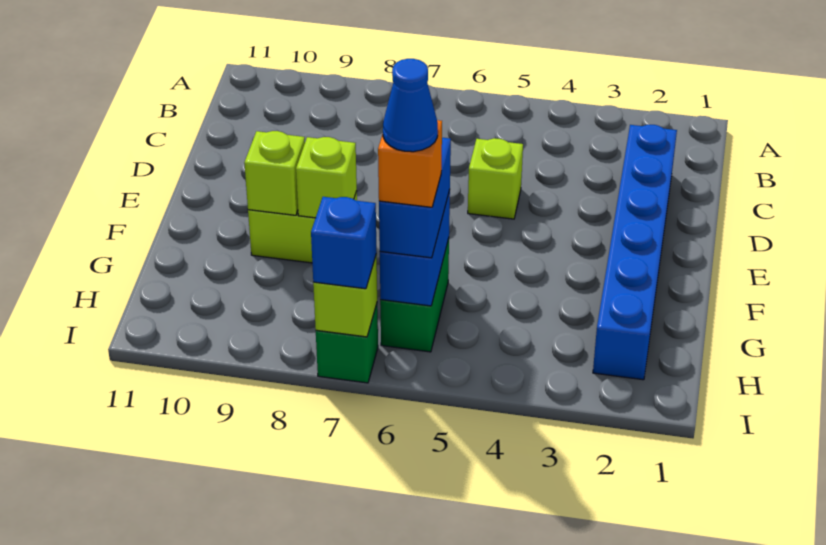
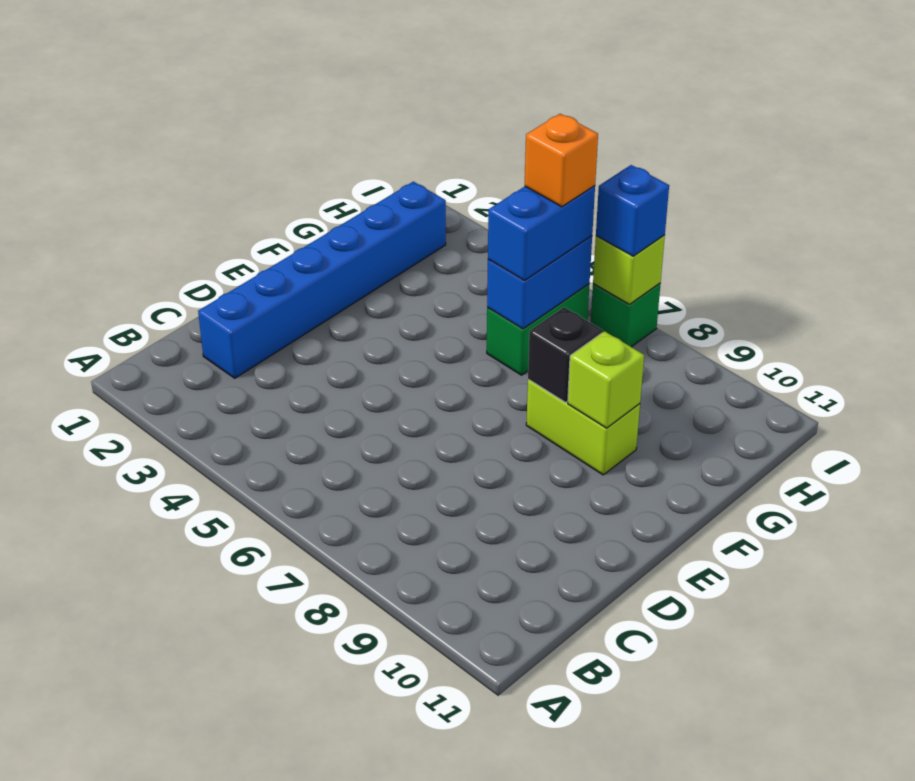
lime 1x1 brick [468,138,523,219] -> none
lime 1x1 brick [296,137,357,218] -> black 1x1 brick [528,307,603,402]
blue 1x1 cone [383,59,438,152] -> none

